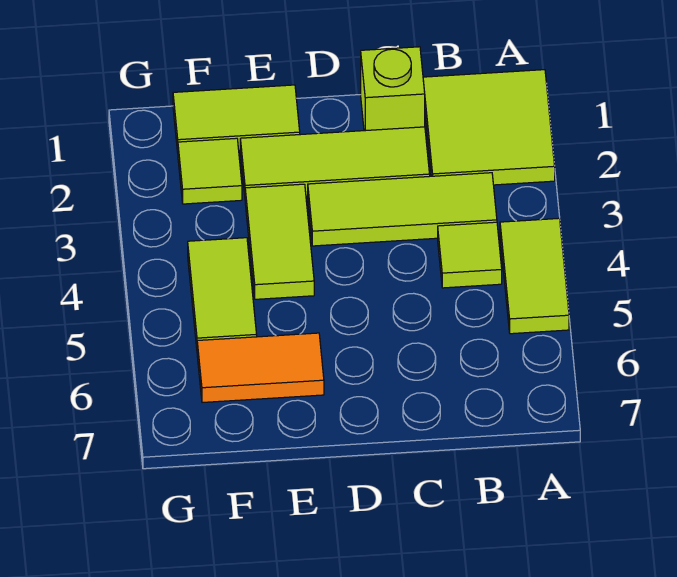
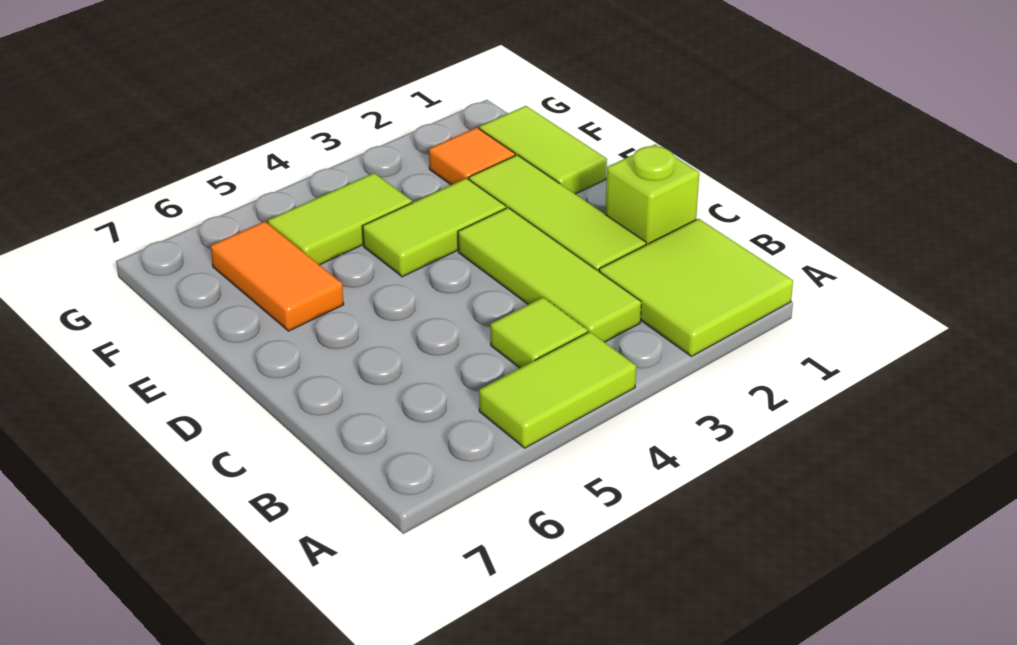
lime 1x1 tile [178,138,242,204] -> orange 1x1 tile [429,128,515,185]

